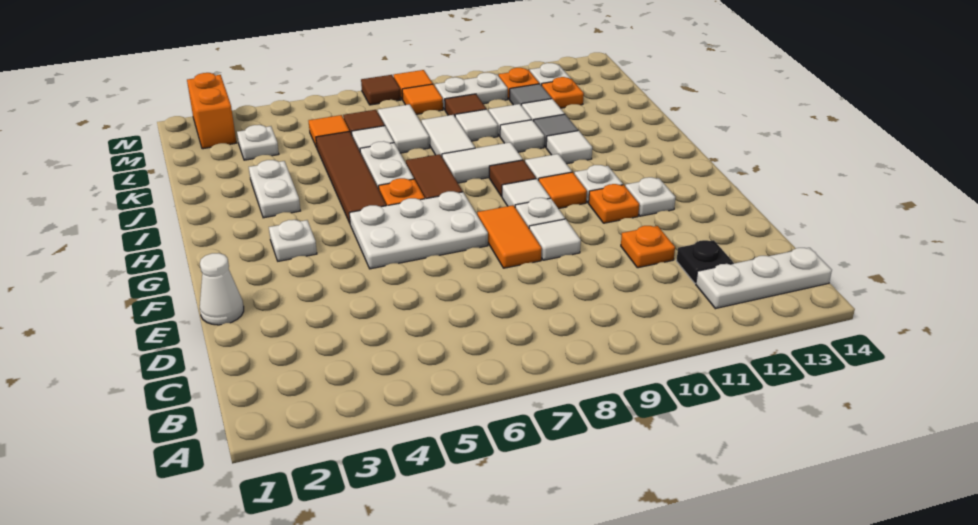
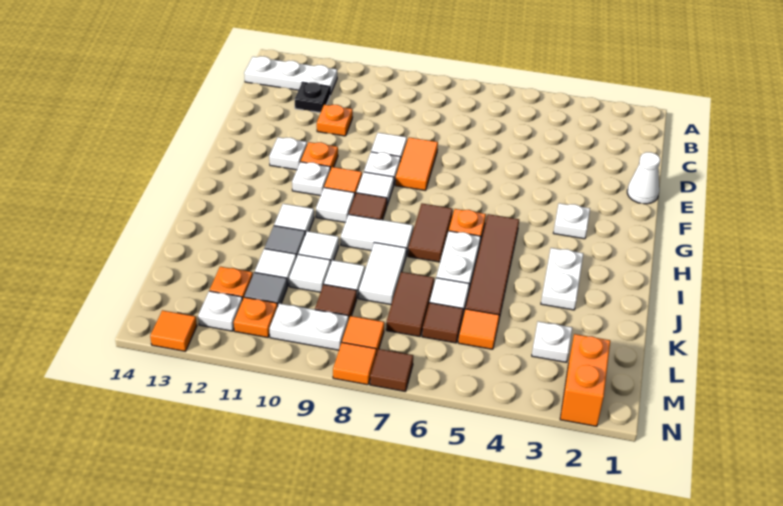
white 2x3 plate [349,191,488,269] -> none
white 1x2 tile [378,104,430,153] -> brown 1x2 tile [386,272,434,337]
none -> orange 1x1 tile [150,310,197,351]

